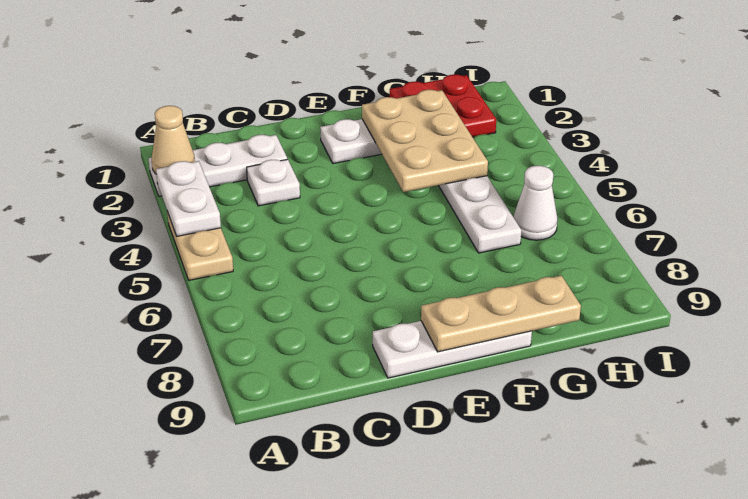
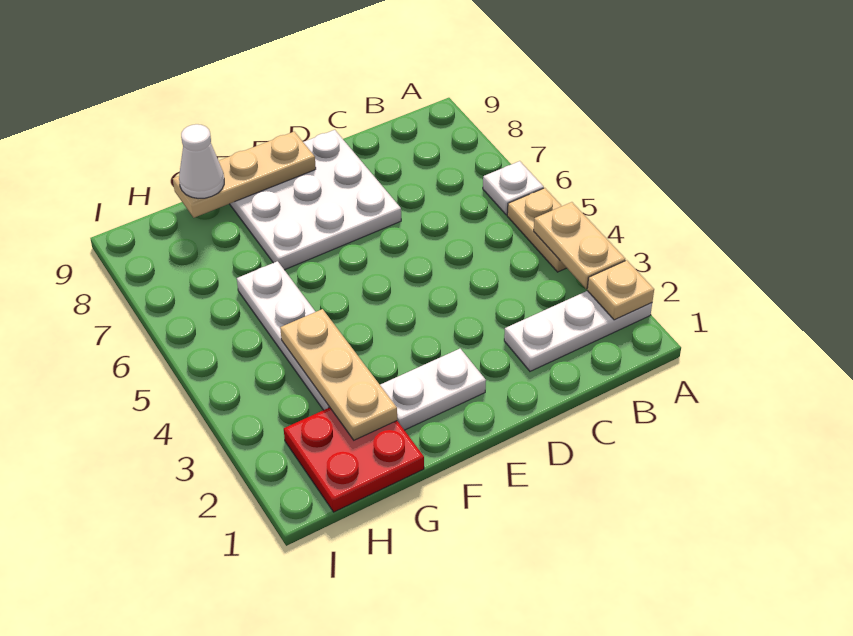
tan 1x1 cone [152,106,195,174] -> tan 1x1 plate [587,260,654,320]
white 1x2 plate [156,161,221,236] -> tan 1x2 plate [534,202,625,289]
white 1x1 plate [247,159,300,206] -> white 1x1 plate moved to [483,161,544,215]
white 1x3 plate [373,321,532,378] -> white 3x3 plate [230,130,401,270]
tan 2x3 plate [362,90,488,192] -> tan 1x3 plate [280,309,397,440]
white 1x1 cone [514,166,558,240] -> white 1x1 cone moved to [179,124,224,199]

